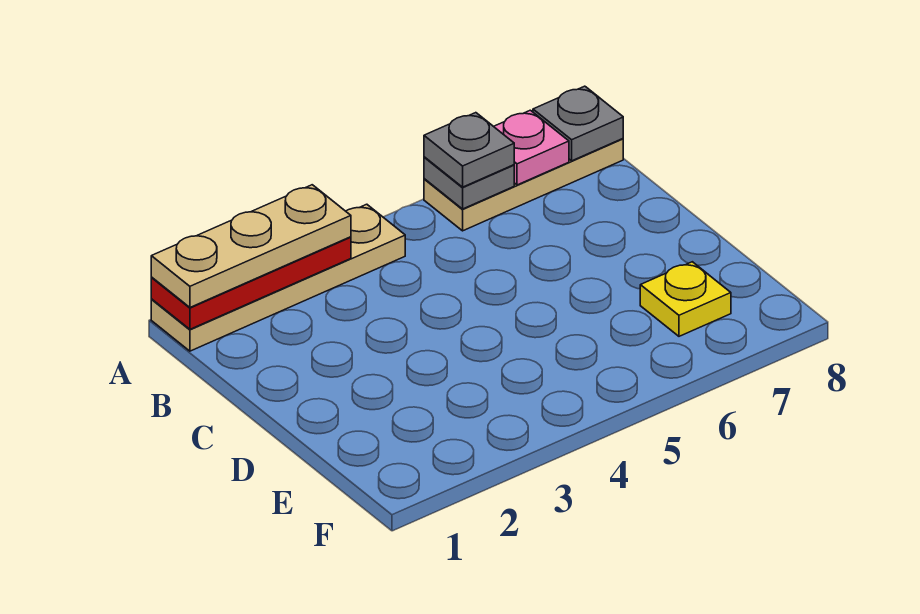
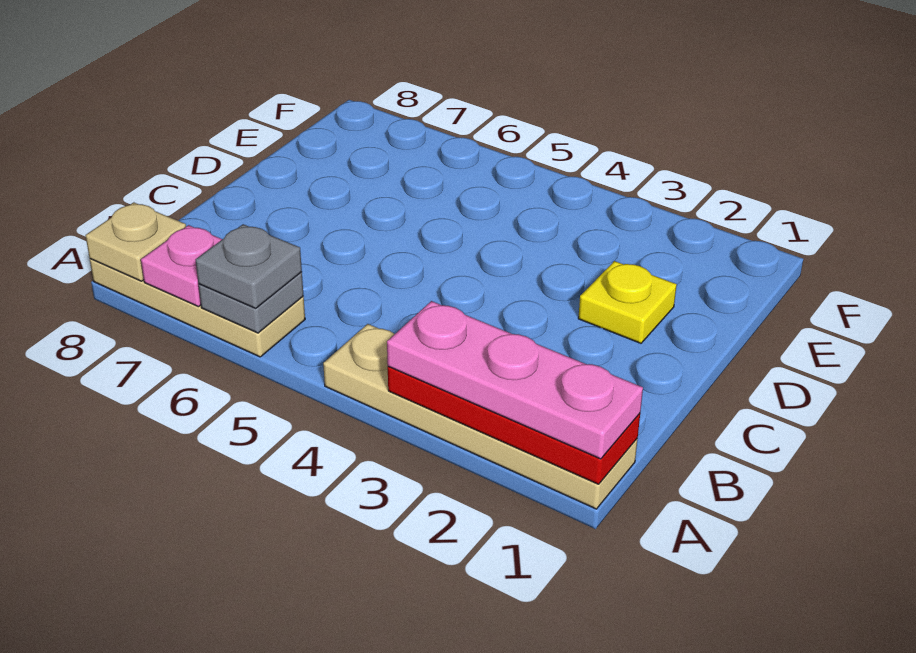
tan 1x3 plate [151,185,351,307] -> pink 1x3 plate [387,301,643,459]
grey 1x1 plate [533,86,623,161] -> tan 1x1 plate [85,202,186,281]
yellow 1x1 plate [640,262,731,336] -> yellow 1x1 plate moved to [578,261,677,343]

